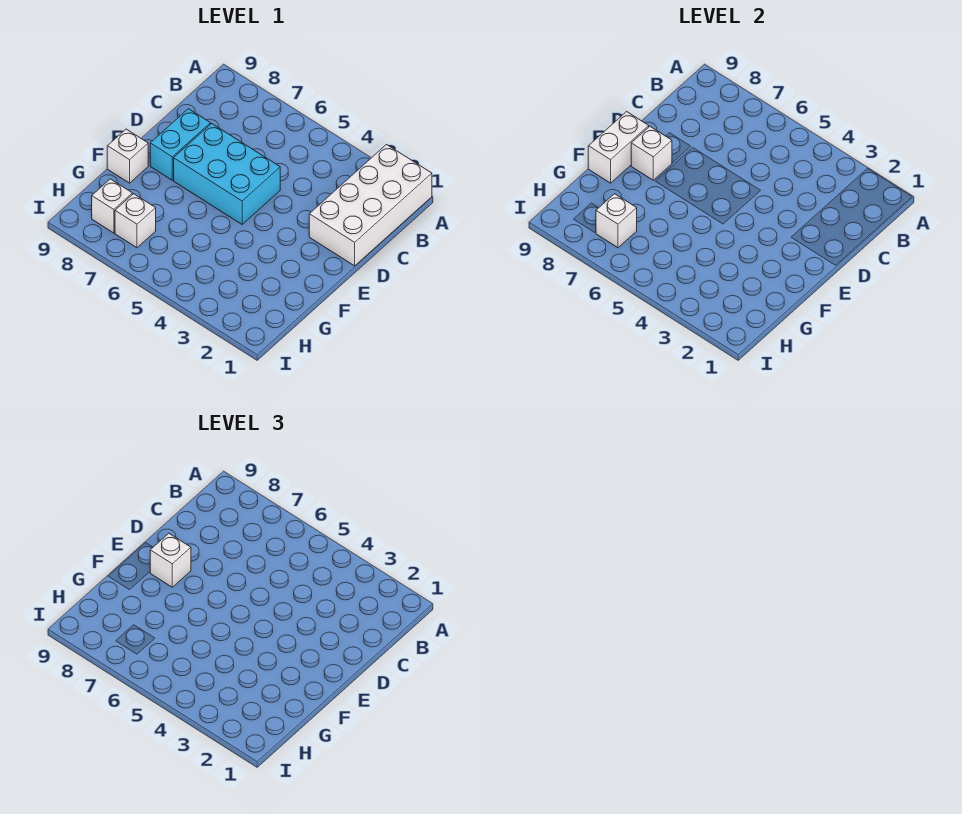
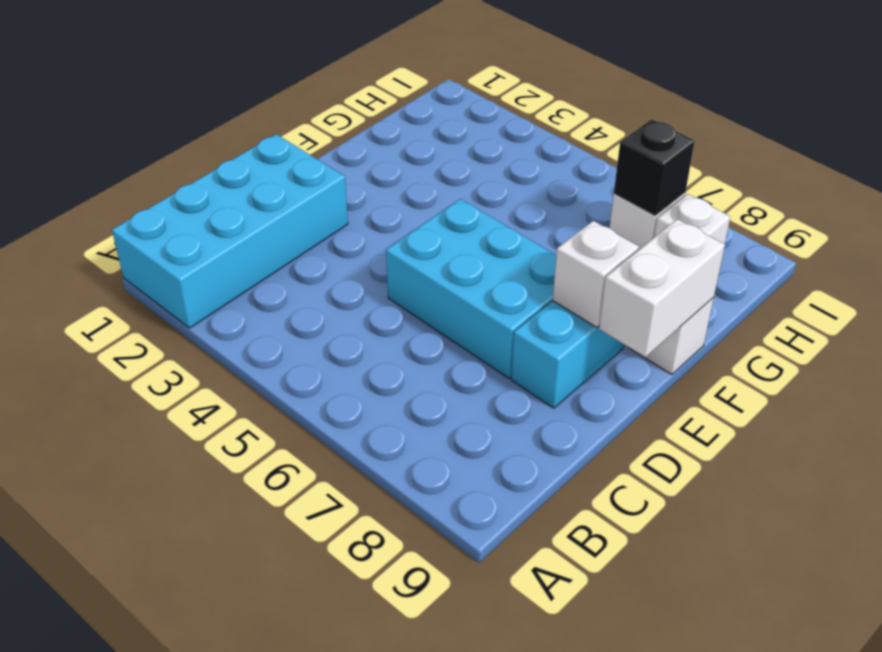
white 2x4 brick [309,145,432,266] -> cyan 2x4 brick [112,134,348,328]
white 1x1 brick [150,533,191,587] -> none
white 1x1 brick [596,194,637,248] -> black 1x1 brick [614,119,695,216]

